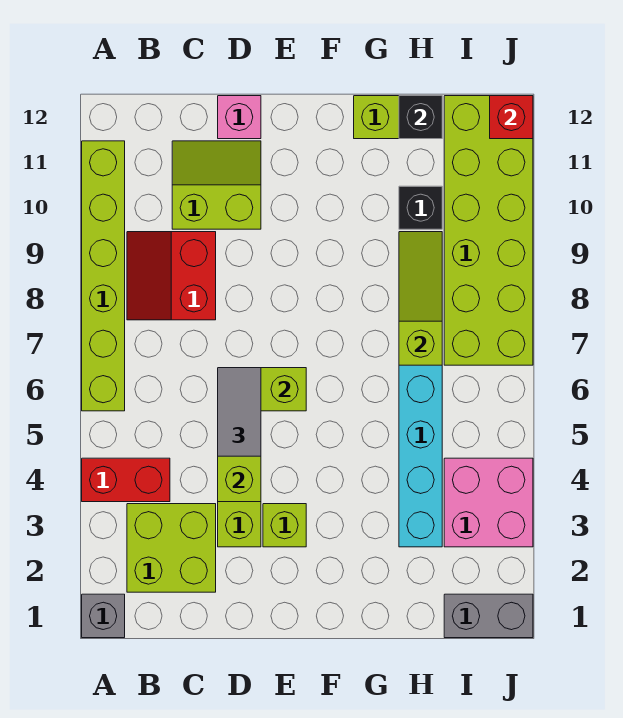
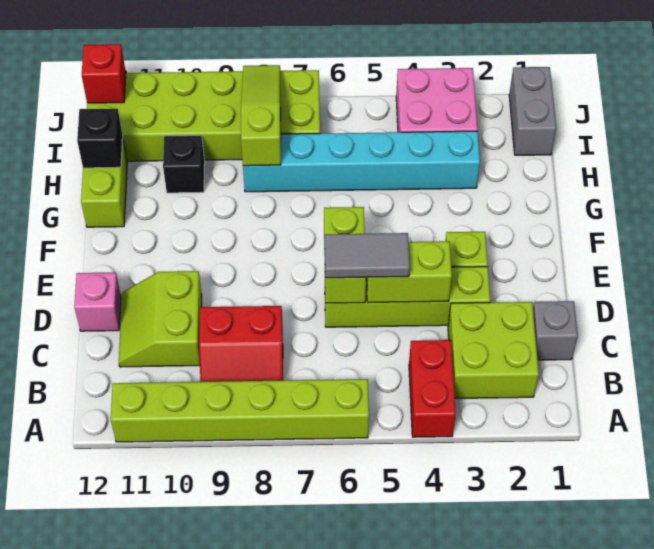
grey 1x1 brick [82,594,125,638] -> grey 1x1 brick moved to [533,301,578,360]
lime 1x3 slope [399,232,442,365] -> lime 1x3 slope turned to [241,65,281,166]

